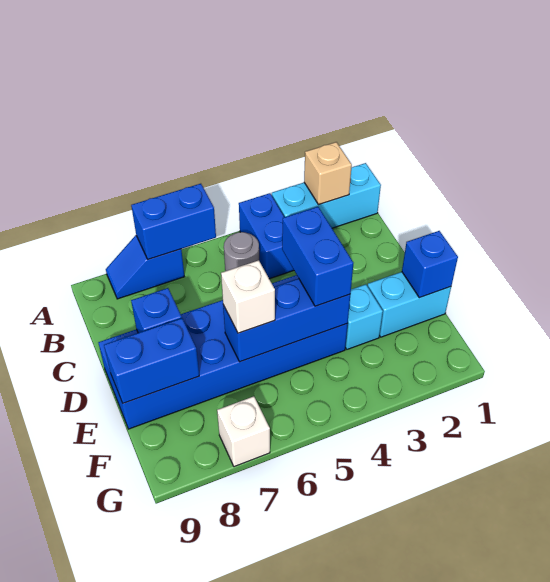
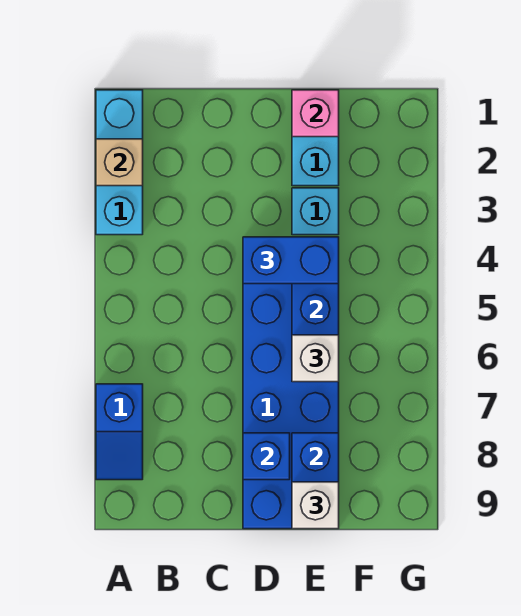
blue 1x2 brick [239,193,294,279] -> none
blue 1x2 brick [131,184,216,259] -> none
grey 1x1 round brick [224,232,259,271] -> none
blue 1x1 brick [402,231,458,298] -> pink 1x1 brick [292,90,339,137]
white 1x1 brick [217,396,270,467] -> white 1x1 brick moved to [292,482,339,529]

